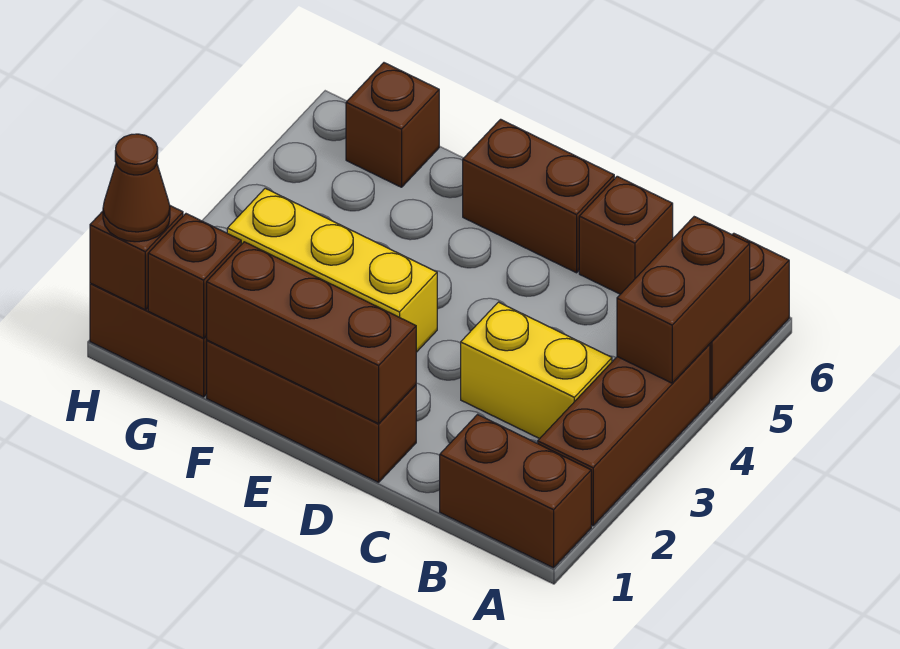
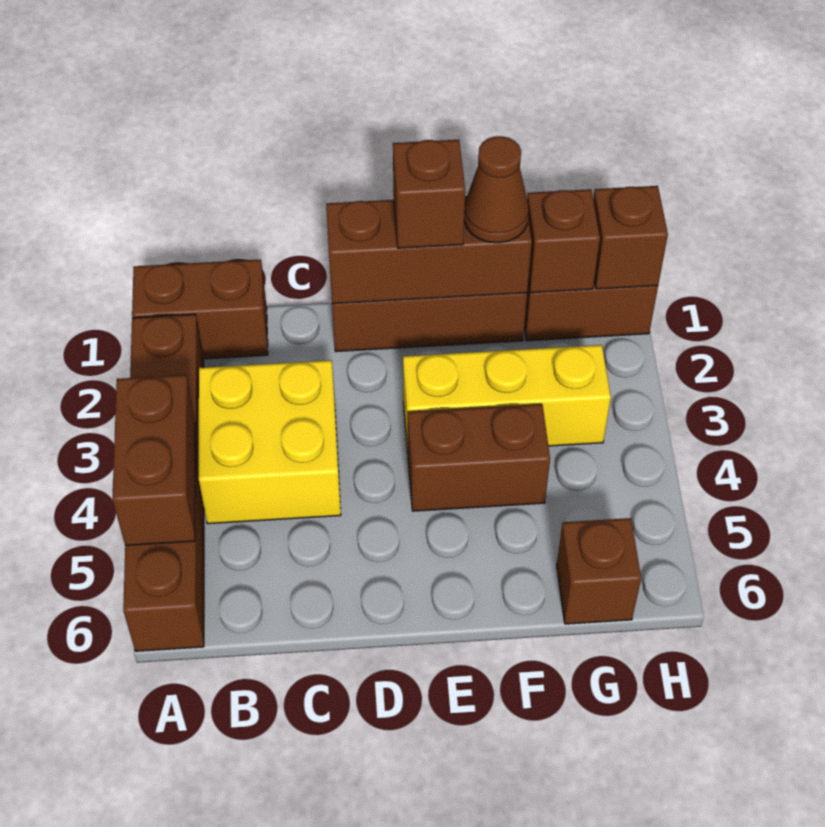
yellow 1x2 brick [461,302,612,439] -> yellow 2x2 brick [199,360,341,524]
brown 1x1 brick [579,176,673,294] -> brown 1x1 brick moved to [393,140,465,248]
brown 1x2 brick [463,119,614,273] -> brown 1x2 brick moved to [408,404,550,511]
brown 1x1 cone [103,134,170,242] -> brown 1x1 cone moved to [464,136,529,243]

